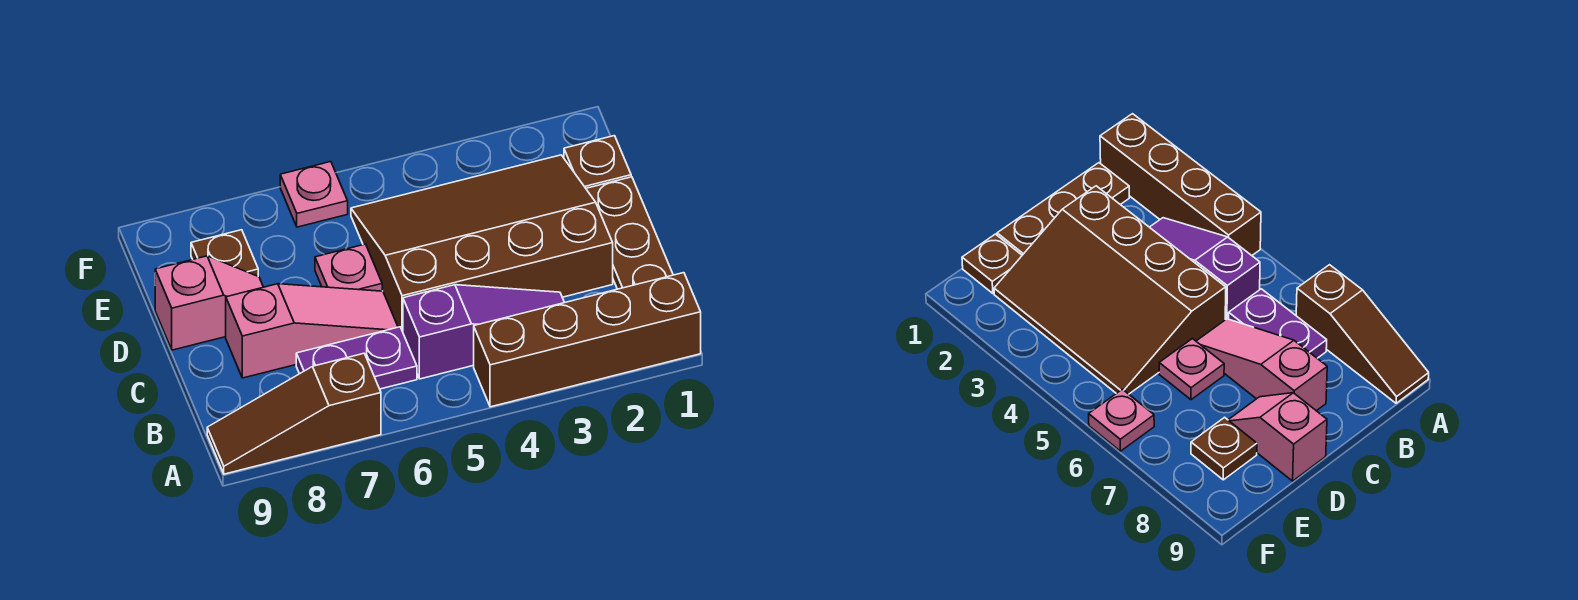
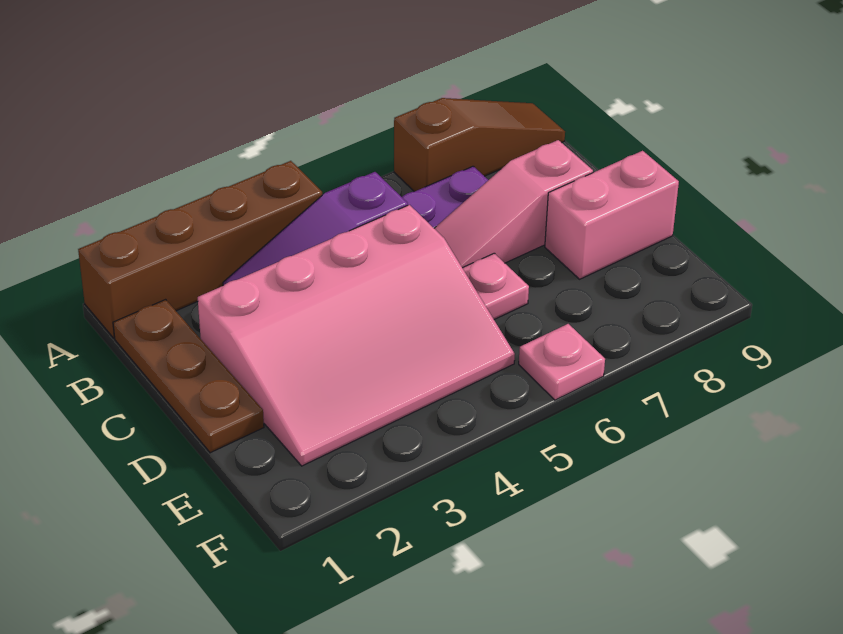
brown 3x4 slope [351,155,613,332] -> pink 3x4 slope [198,205,515,466]
pink 1x2 slope [155,256,263,350] -> pink 1x2 brick [545,151,679,279]
brown 1x1 plate [564,136,631,188] -> none
brown 1x1 plate [191,230,258,276] -> none

